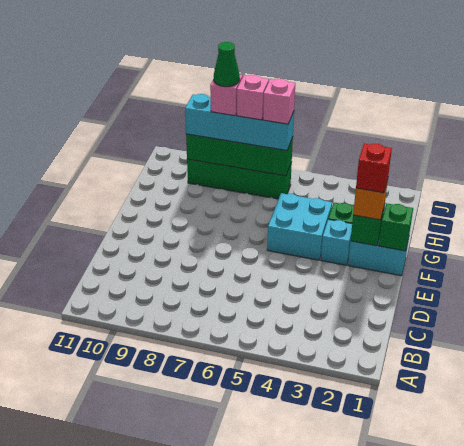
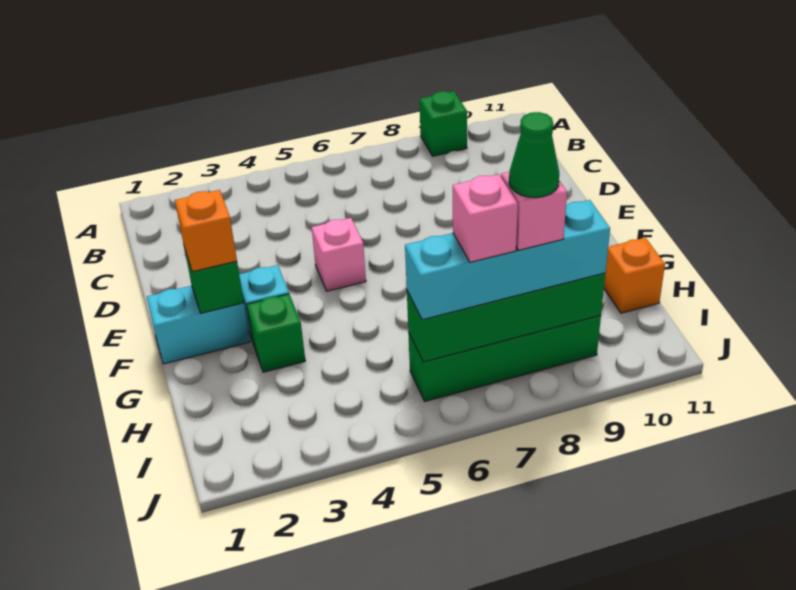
green 1x1 brick [379,203,413,251] -> green 1x1 brick moved to [420,91,467,156]
red 1x1 brick [356,144,392,193] -> none
cyan 2x2 brick [267,193,332,260] -> none
none -> orange 1x1 brick [604,238,665,313]
pink 1x1 brick [263,79,295,124] -> pink 1x1 brick moved to [312,218,366,291]

